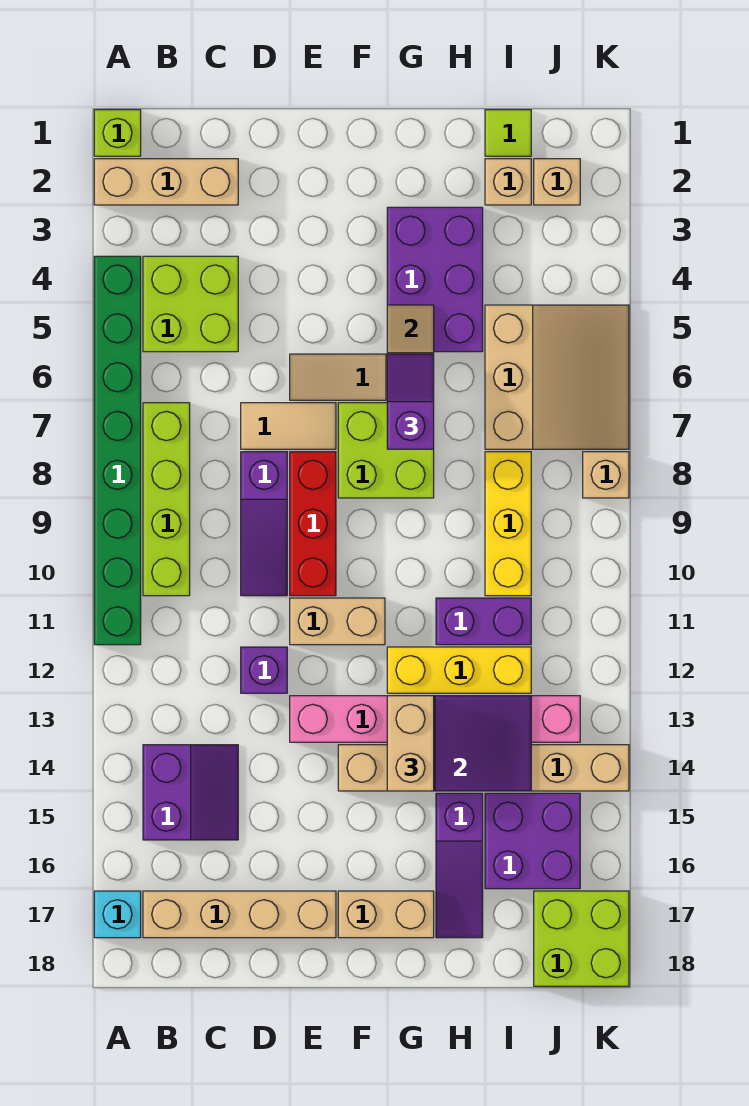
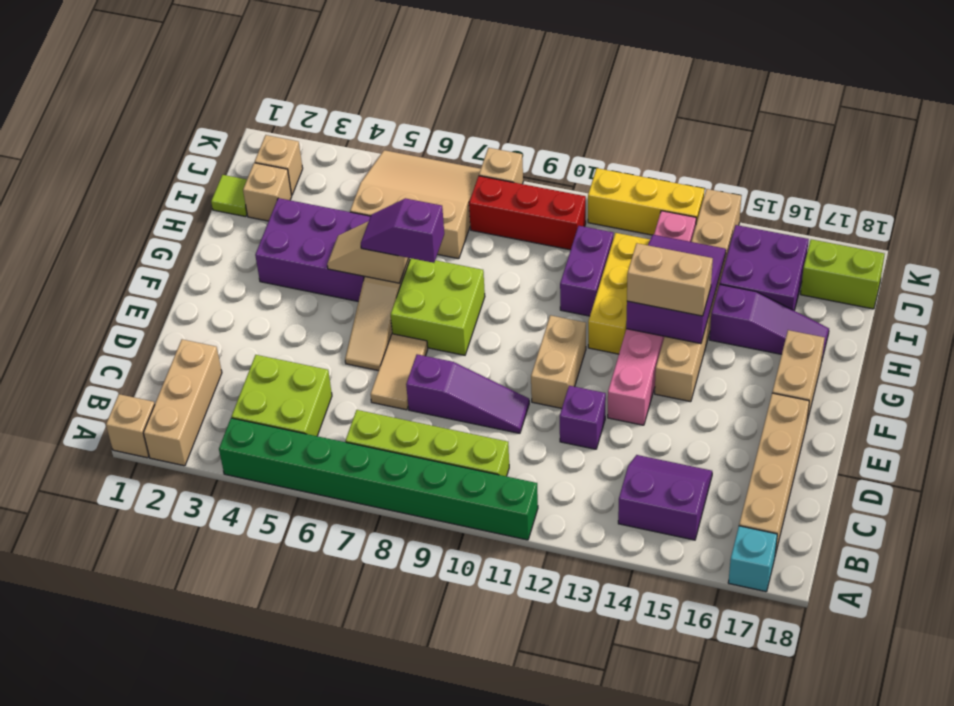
lime 1x1 brick [94,110,141,156] -> tan 1x1 brick [106,394,155,458]
red 1x3 brick [290,452,336,596] -> red 1x3 brick moved to [469,176,586,250]
yellow 1x3 brick [485,452,531,596] -> yellow 1x3 brick moved to [588,168,704,235]
lime 2x2 brick [534,891,629,986] -> lime 1x2 brick [801,239,884,309]

